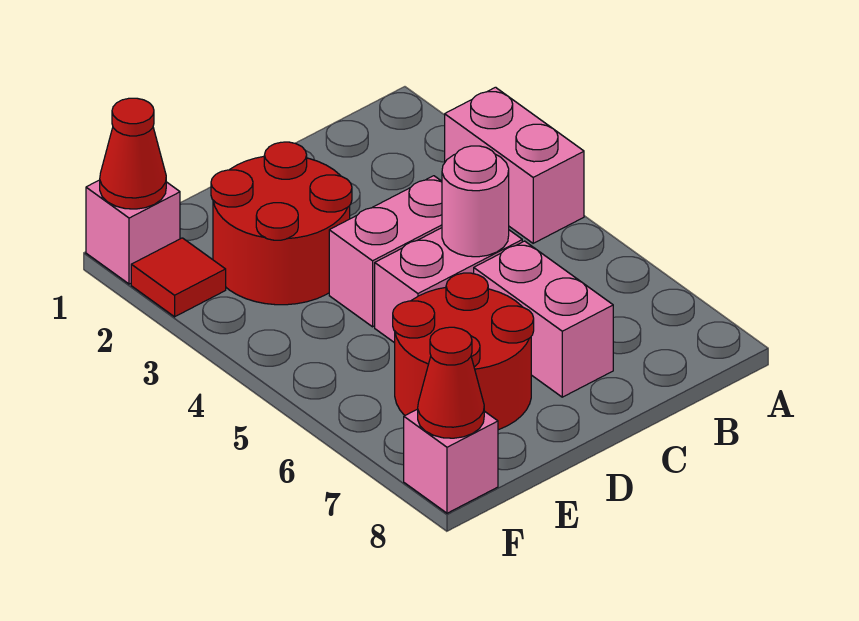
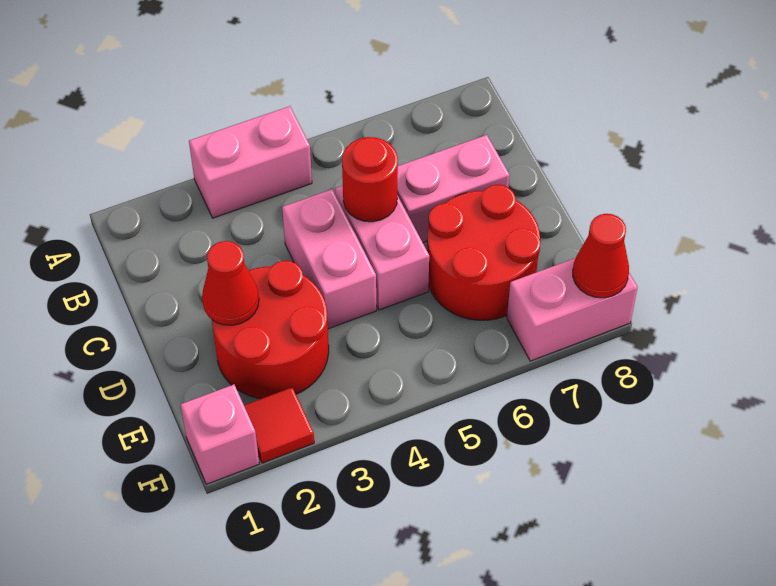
pink 1x1 round brick [442,146,509,257] -> red 1x1 round brick [342,137,398,222]
red 1x1 cone [100,98,166,209] -> red 1x1 cone moved to [202,241,259,325]
pink 1x1 brick [404,409,498,513] -> pink 1x2 brick [507,258,638,361]

